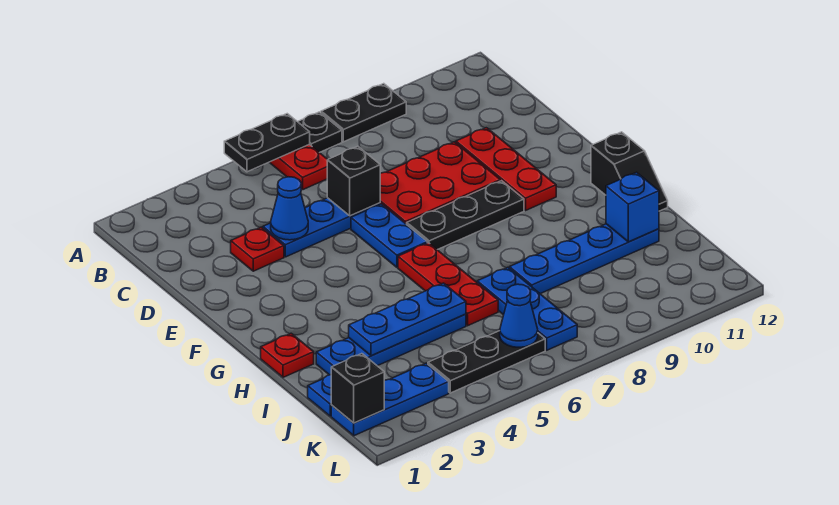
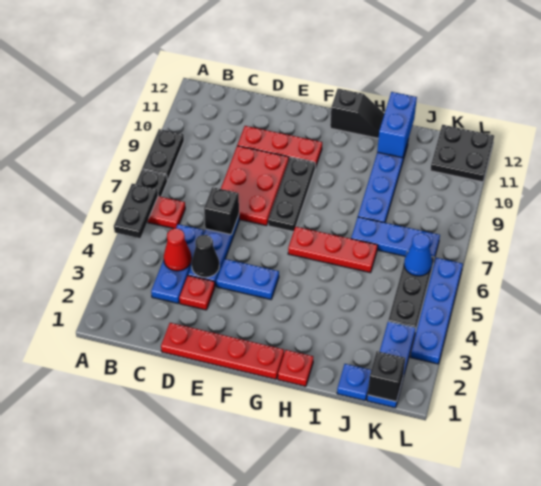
none -> red 1x1 cone [164,228,192,271]
none -> red 1x4 plate [161,323,284,379]
blue 1x1 cone [271,177,308,240] -> black 1x1 cone [191,235,219,277]
blue 1x2 plate [351,204,427,267] -> blue 1x2 plate moved to [216,259,279,299]
blue 1x4 plate [316,314,466,375] -> blue 1x4 plate moved to [410,258,463,364]
blue 1x3 plate [349,283,466,356] -> blue 1x3 plate moved to [151,224,204,303]
blue 1x1 brick [606,172,659,242] -> blue 1x2 brick [377,92,417,158]
none -> black 2x2 plate [430,125,494,182]

